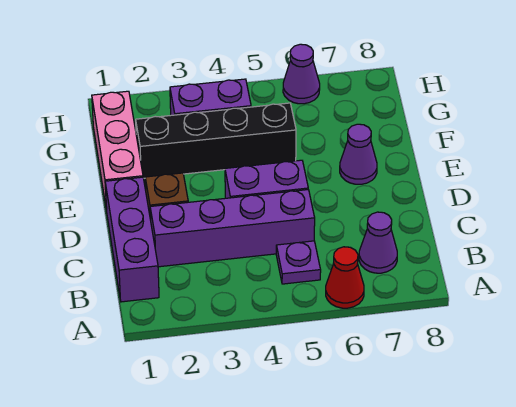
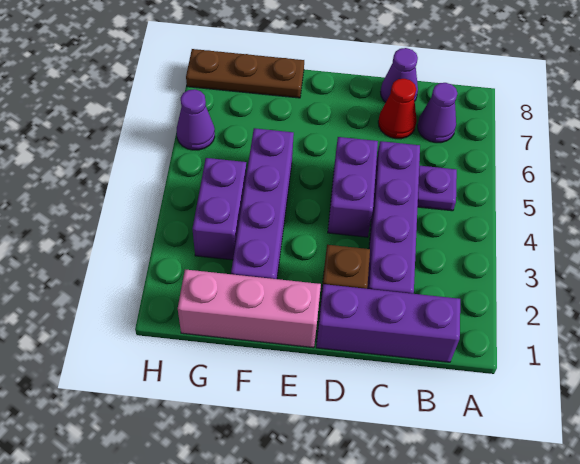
red 1x1 cone [326,247,364,308] -> red 1x1 cone moved to [378,79,417,139]
purple 1x1 cone [340,124,377,184] -> purple 1x1 cone moved to [381,48,418,102]
black 1x4 brick [136,103,296,178] -> purple 1x4 brick [231,128,294,279]
none -> brown 1x3 plate [186,49,304,98]

